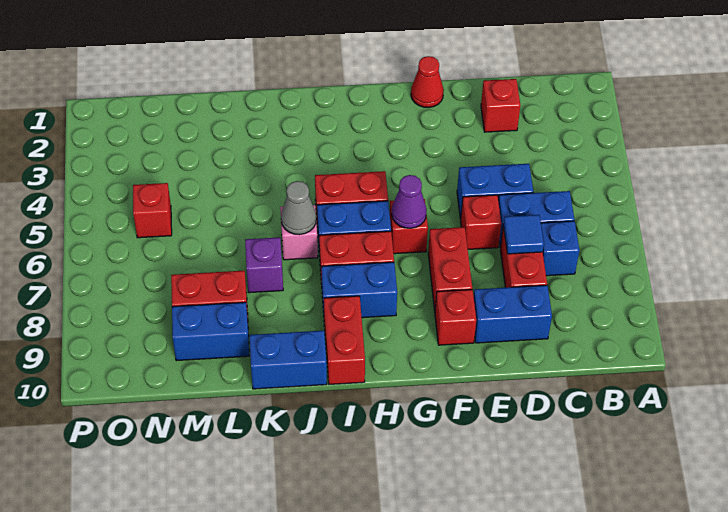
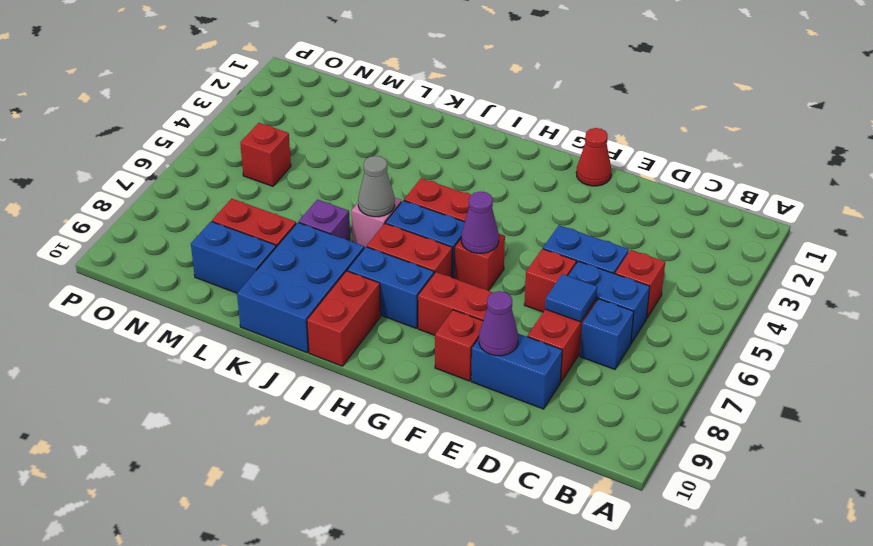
red 1x1 brick [481,79,520,132] -> red 1x1 brick moved to [615,250,665,319]
none -> purple 1x1 cone [479,291,518,356]
red 1x2 brick [428,227,472,310] -> red 1x2 brick turned to [418,272,493,335]
blue 1x2 brick [250,331,327,389] -> blue 2x3 brick [237,222,364,353]

